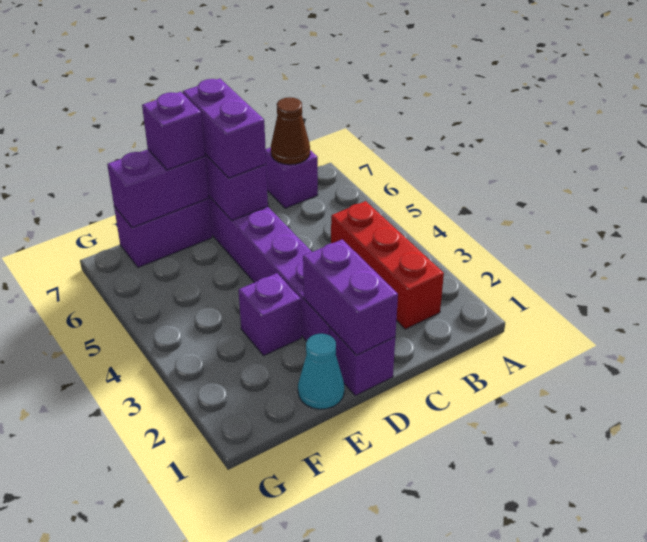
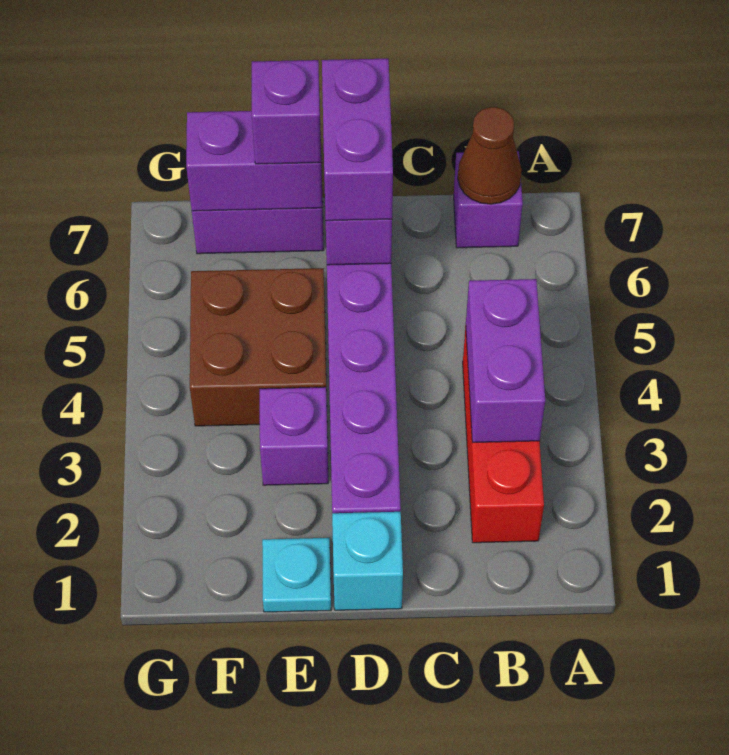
purple 1x1 brick [330,328,395,396] -> cyan 1x1 brick [332,512,403,610]
purple 1x2 brick [303,239,398,355] -> purple 1x2 brick moved to [466,279,545,443]
cyan 1x1 cone [298,334,344,409] -> cyan 1x1 plate [262,538,331,612]
none -> brown 2x2 brick [190,268,327,426]

